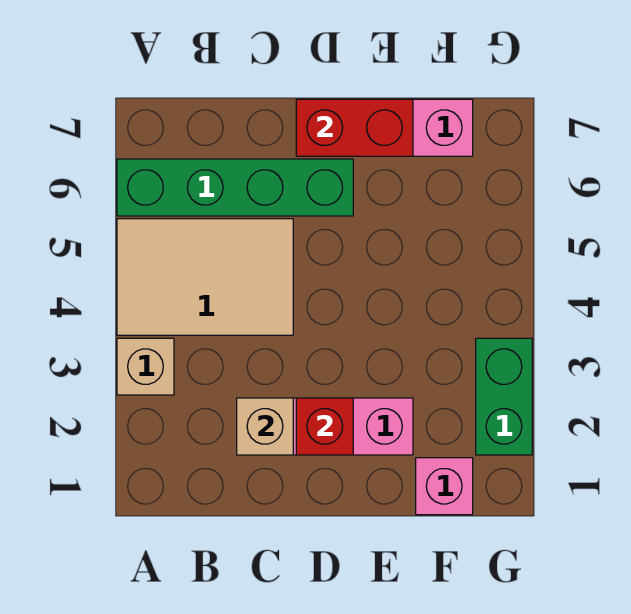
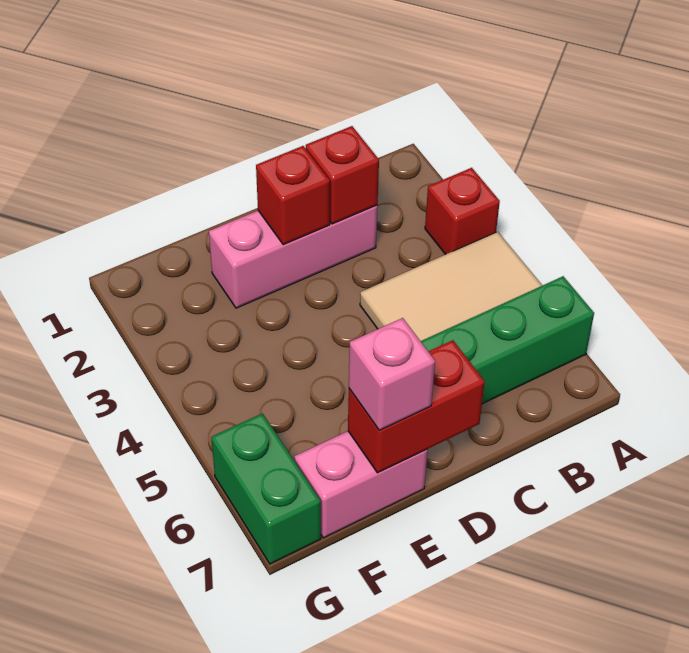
tan 1x1 brick [117,338,174,395] -> red 1x1 brick [425,168,500,255]
tan 1x1 brick [237,398,293,455] -> red 1x1 brick [306,126,379,224]
pink 1x1 brick [416,458,473,515] -> pink 1x1 brick moved to [349,318,435,430]
green 1x2 brick [476,338,532,455] -> green 1x2 brick moved to [211,414,321,564]

